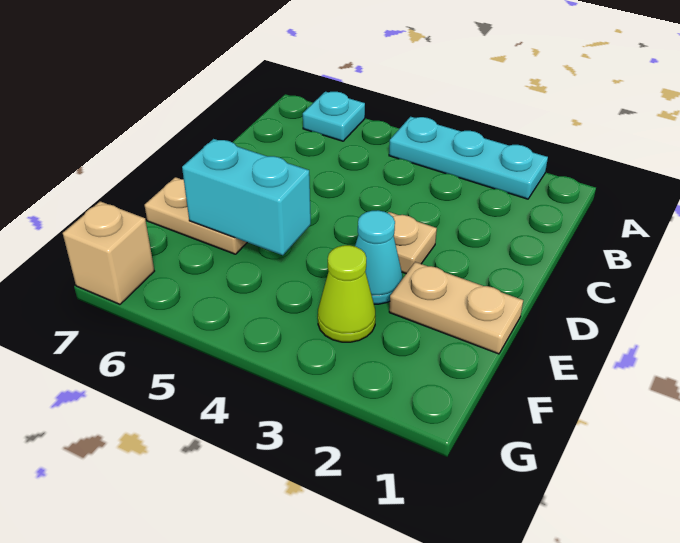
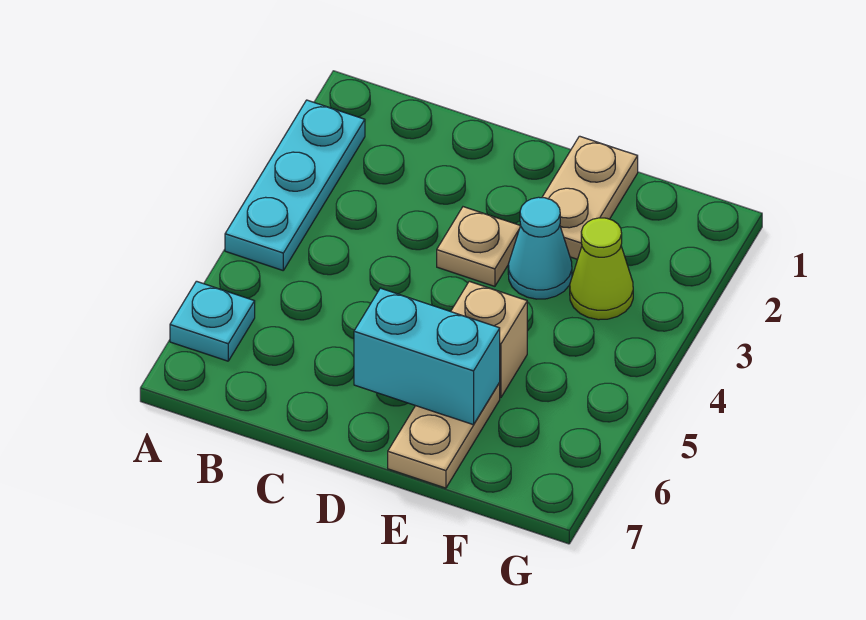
cyan 1x2 brick [182,139,311,255] -> cyan 1x2 brick turned to [354,288,500,425]
tan 1x1 brick [63,201,154,304] -> tan 1x1 brick moved to [451,281,527,397]

